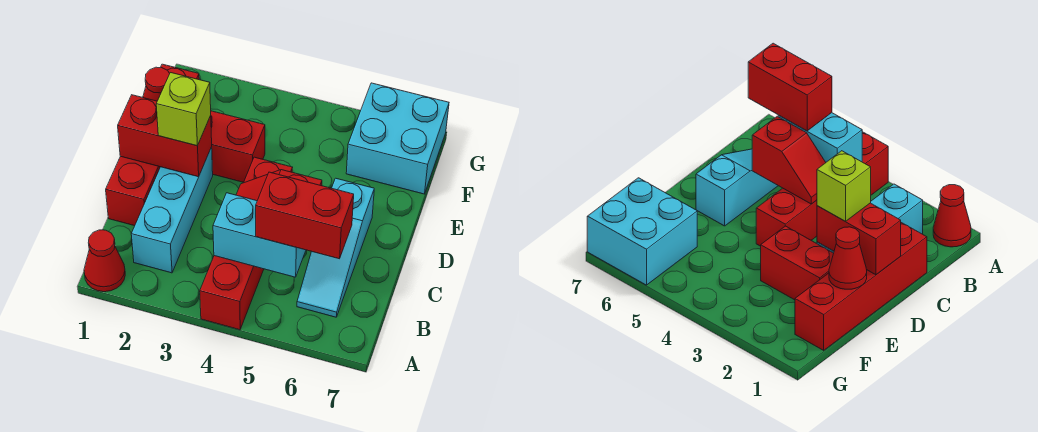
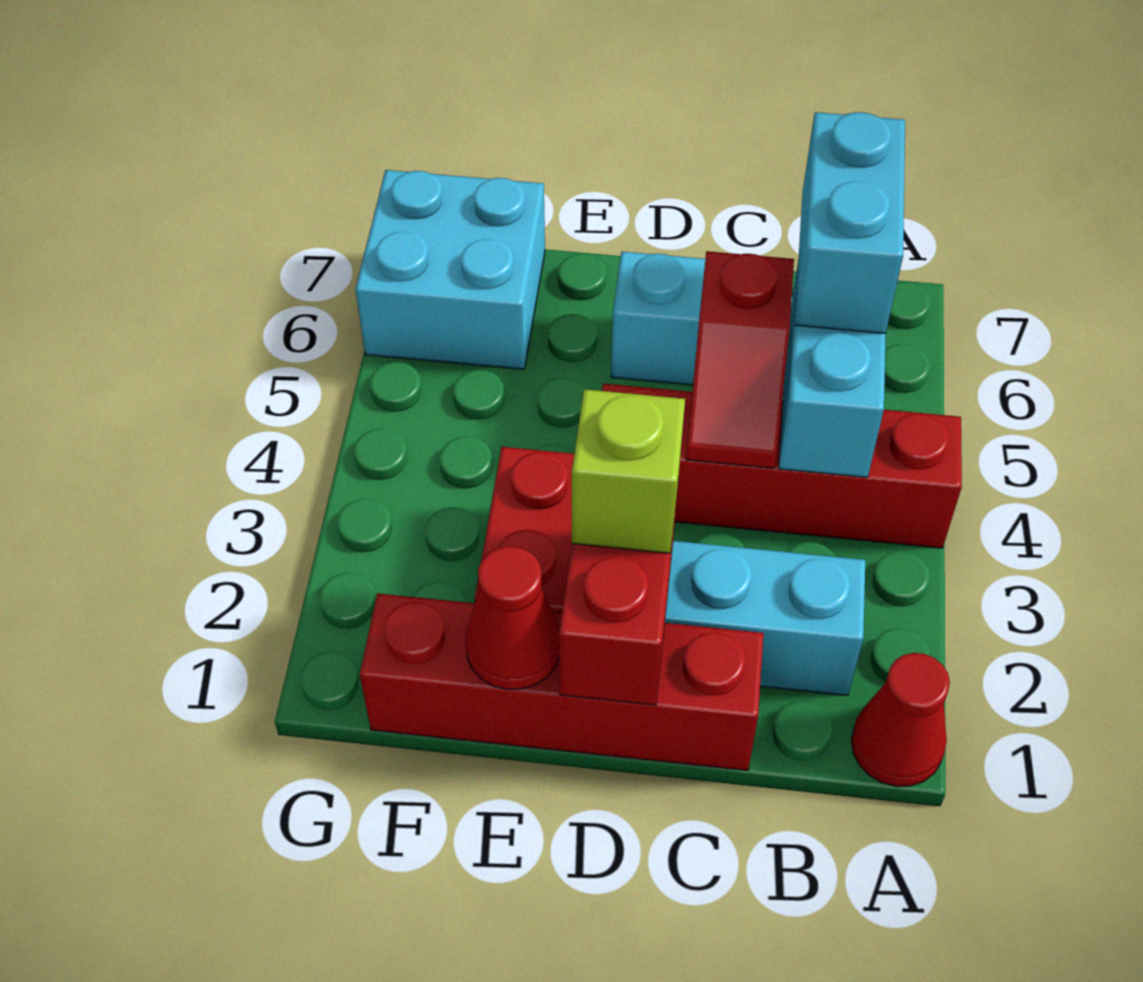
red 1x2 brick [256,172,354,259] -> cyan 1x2 brick [795,112,905,334]

